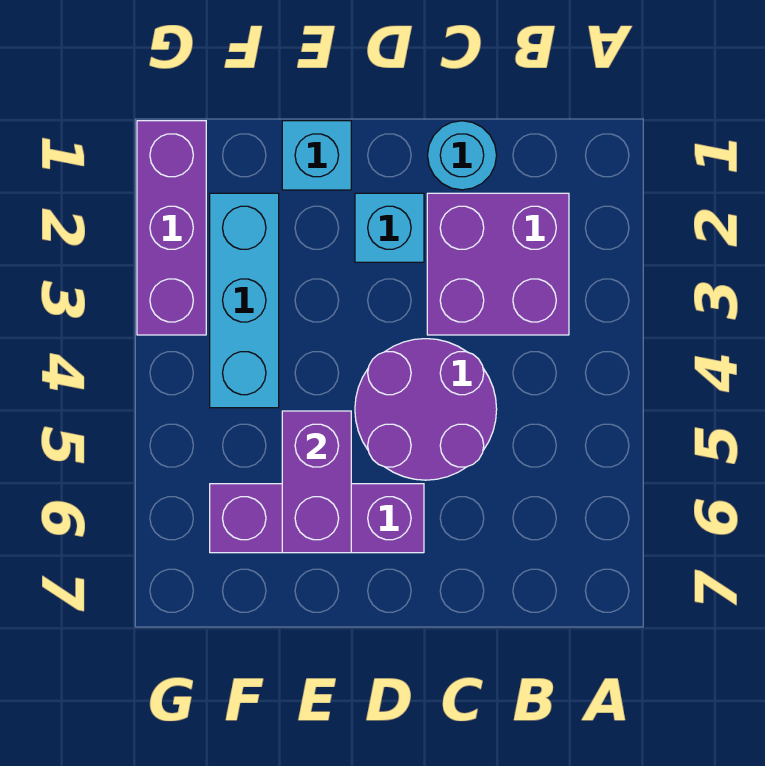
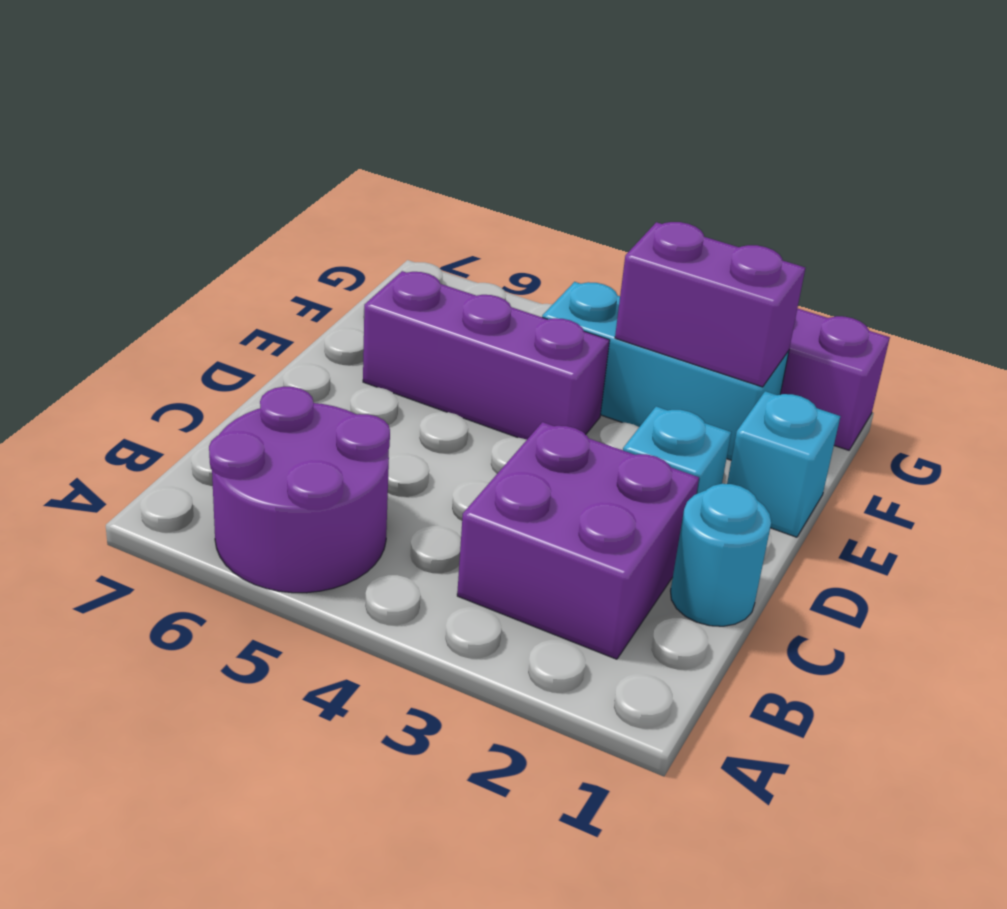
purple 2x2 round brick [355,339,497,480] -> purple 2x2 round brick moved to [209,387,390,593]
purple 1x3 brick [210,484,424,553] -> purple 1x3 brick turned to [363,271,610,439]
purple 1x2 brick [282,411,351,553] -> purple 1x2 brick moved to [615,222,805,387]

